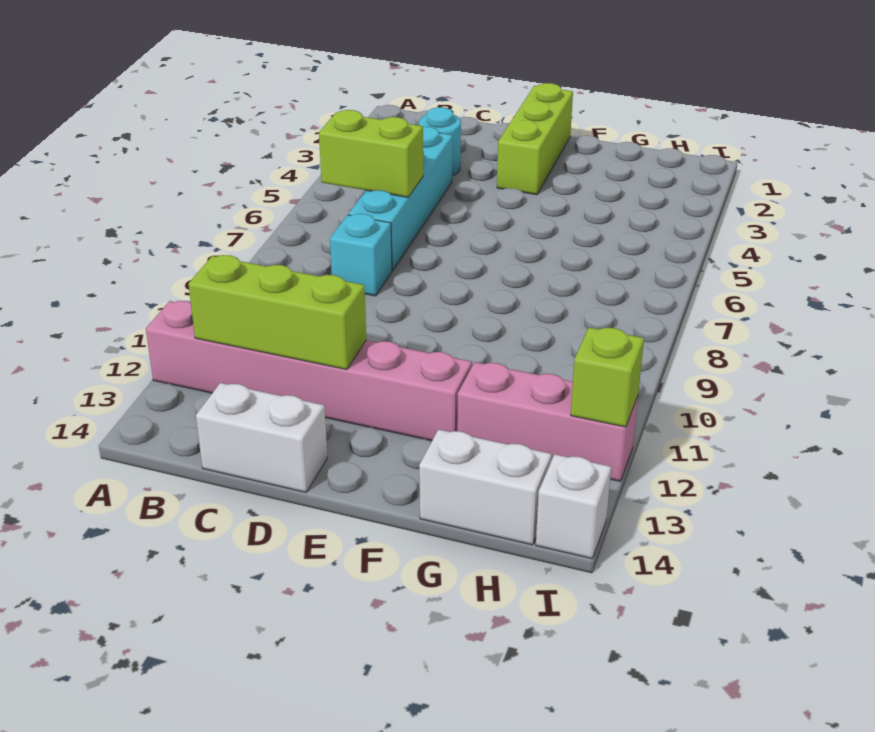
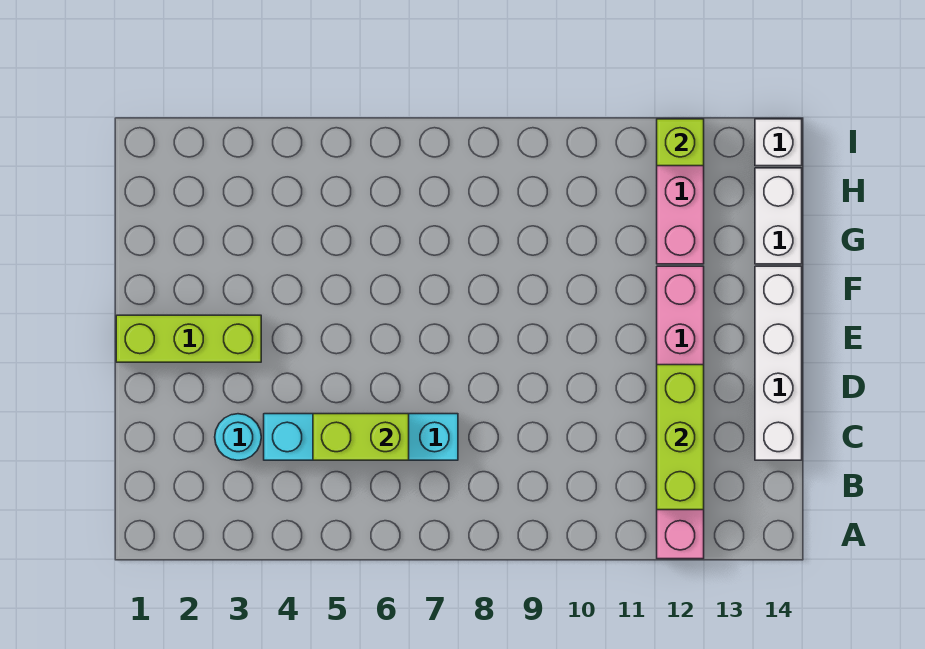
lime 1x2 brick [319,110,423,197] -> lime 1x2 brick turned to [313,414,409,460]
cyan 1x1 brick [330,214,392,296] -> none
white 1x2 brick [196,383,327,492] -> white 1x4 brick [755,266,802,460]

